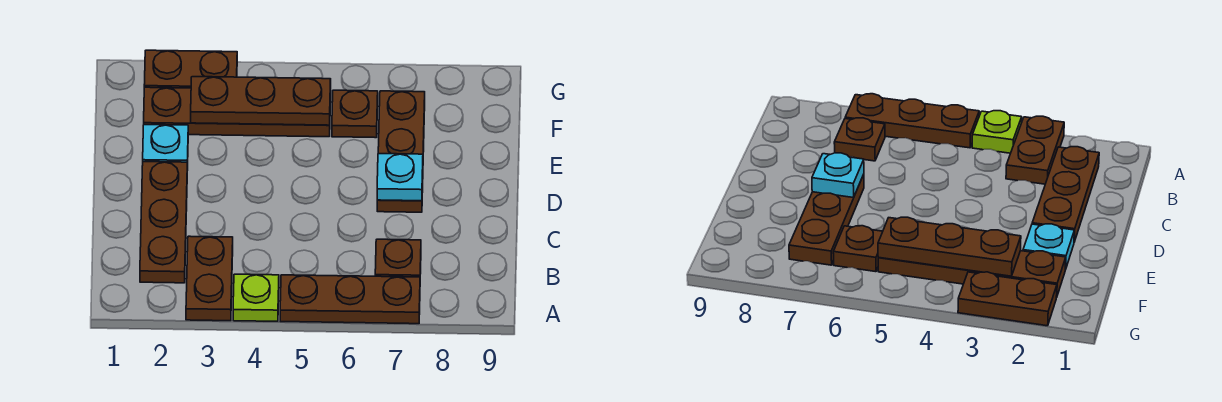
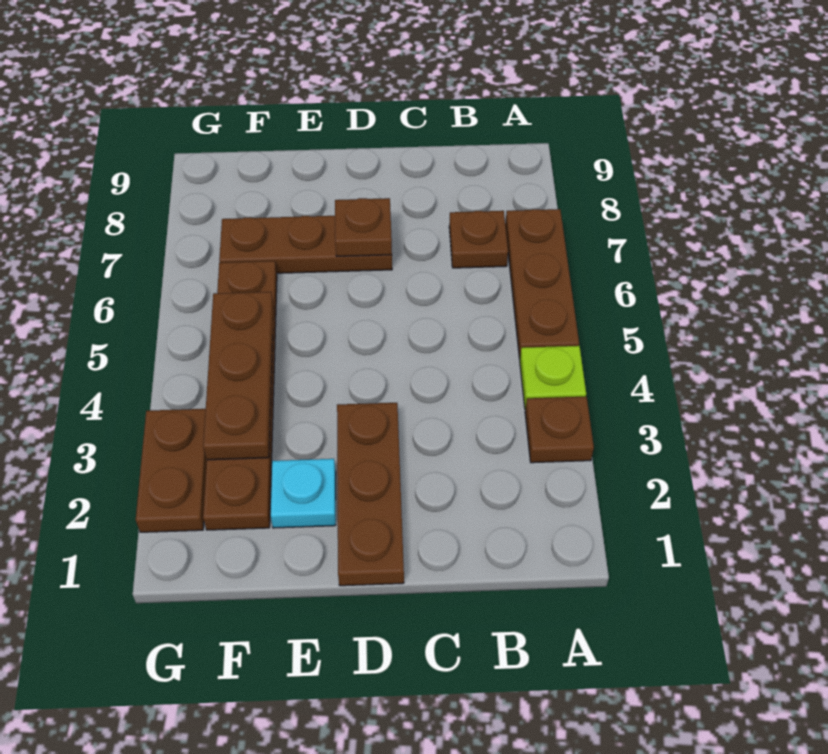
brown 1x2 plate [186,236,233,321] -> brown 1x1 plate [525,397,594,463]
brown 1x3 plate [140,162,187,283] -> brown 1x3 plate turned to [337,403,404,586]
cyan 1x1 plate [377,154,423,201] -> brown 1x1 plate [335,198,392,256]

